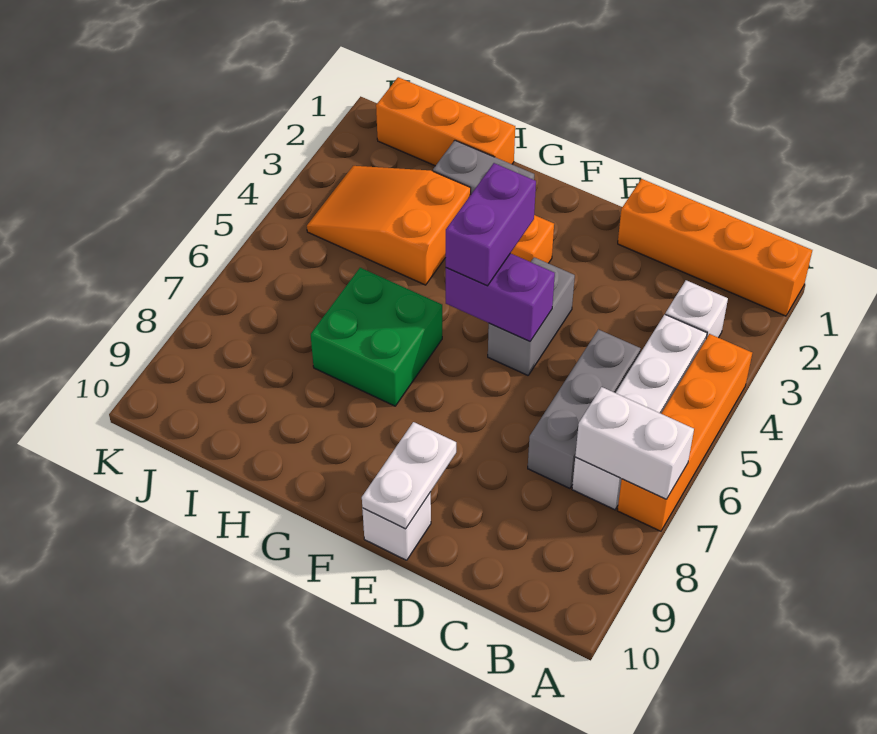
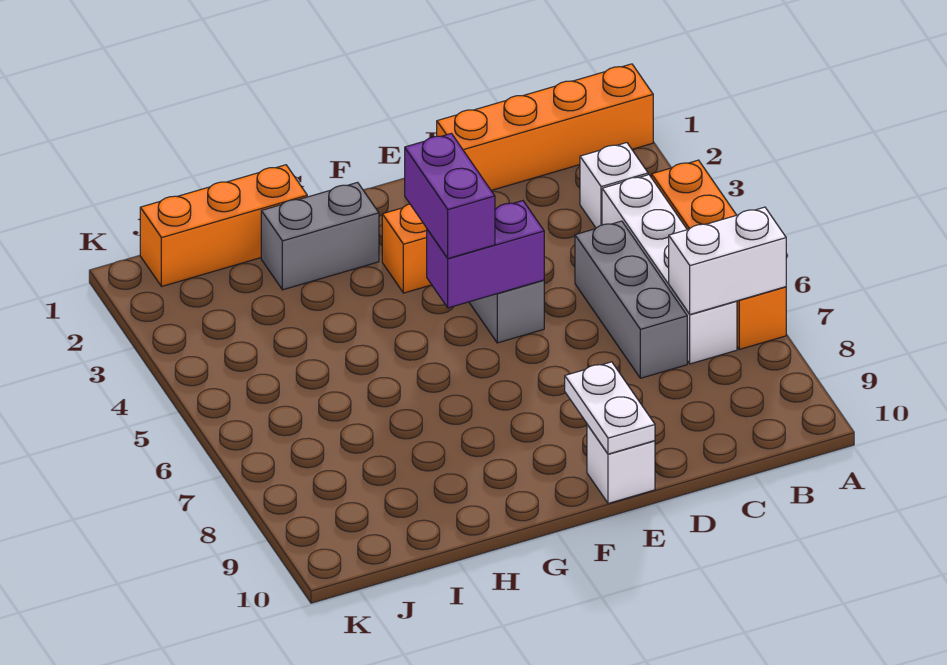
green 2x2 brick [311,268,442,406] -> none
orange 2x3 slope [307,166,471,285] -> none

